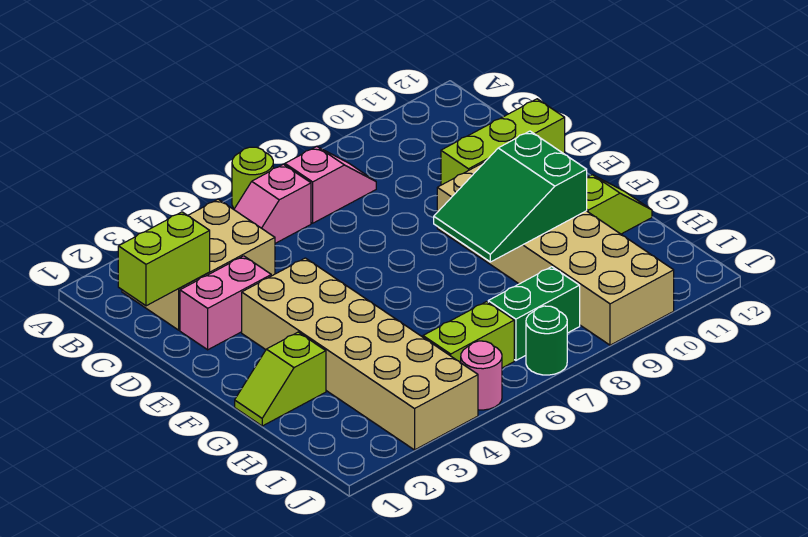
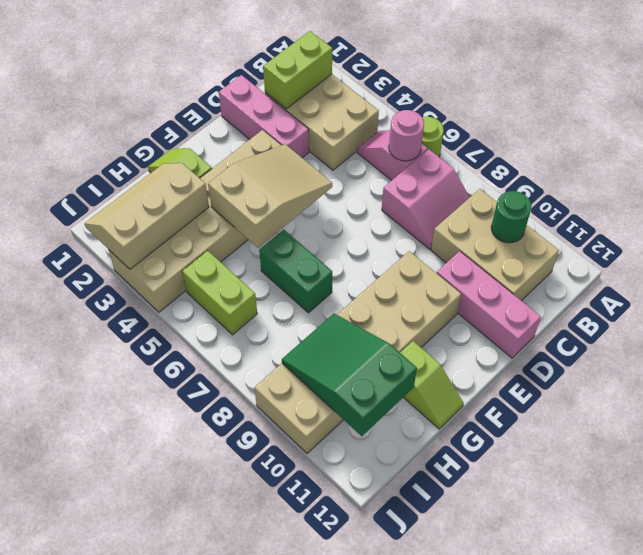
pink 1x2 slope [285,147,376,223] -> pink 2x2 slope [382,150,470,249]
none -> tan 2x3 brick [431,189,559,301]
lime 1x2 brick [118,212,210,306] -> lime 1x2 brick turned to [263,31,332,109]
pink 1x2 brick [180,256,271,350] -> pink 1x3 brick [219,75,309,158]
lime 1x3 brick [441,99,565,185] -> pink 1x3 brick [437,251,541,358]
none -> tan 2x3 slope [208,144,332,248]
green 2x3 slope [434,131,587,262] -> green 2x3 slope moved to [282,314,417,436]
none -> tan 2x3 slope [84,163,209,269]
green 1x2 brick [488,267,580,360] -> green 1x2 brick moved to [259,230,332,313]
pink 1x1 round brick [461,341,502,410] -> pink 1x1 round brick moved to [389,110,424,161]
green 1x1 round brick [526,306,567,375] -> green 1x1 round brick moved to [491,191,531,243]

